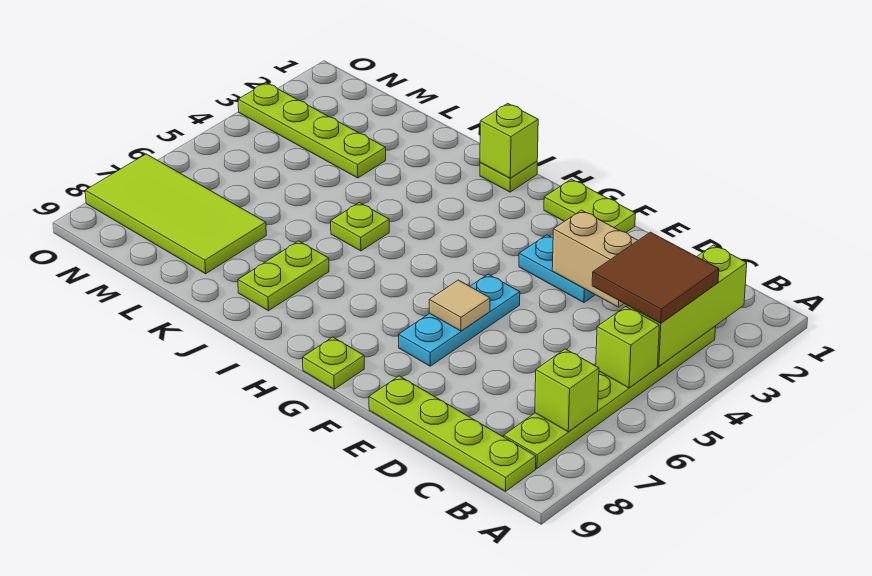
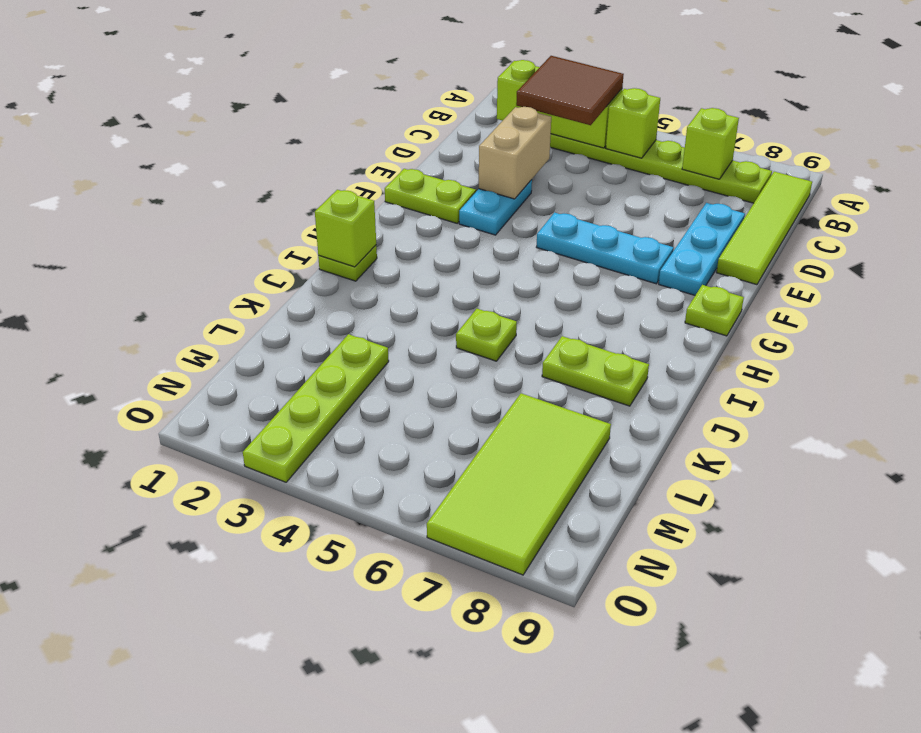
lime 1x4 plate [369,376,536,491] -> lime 1x4 tile [717,172,812,285]
none -> cyan 1x3 plate [659,203,745,295]
lime 1x2 plate [544,179,635,232] -> lime 1x2 plate turned to [385,169,476,223]
tan 1x1 tile [429,280,490,331] -> none

